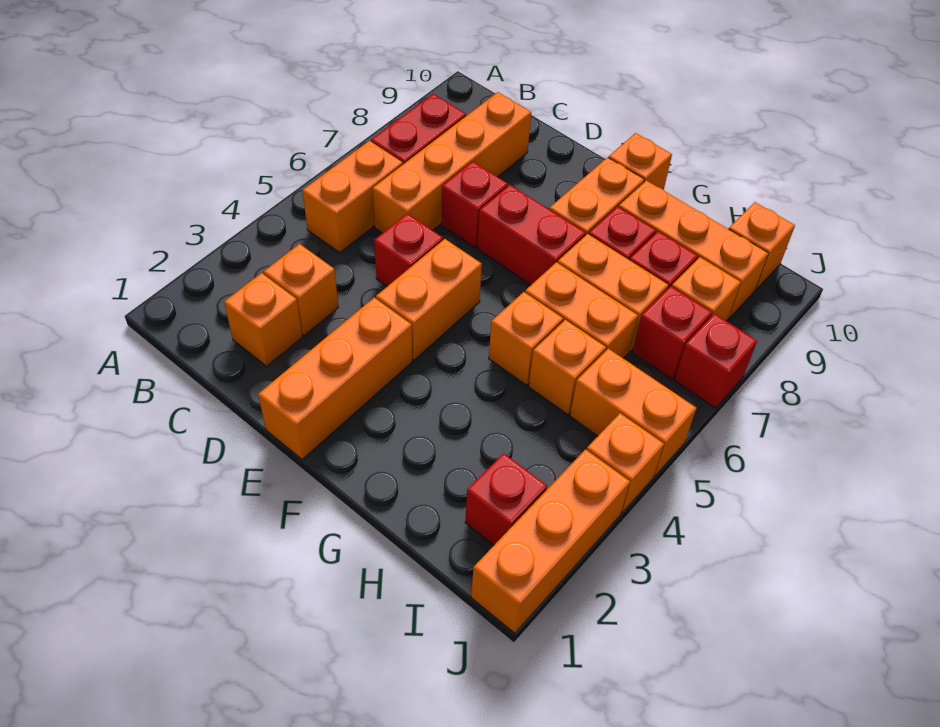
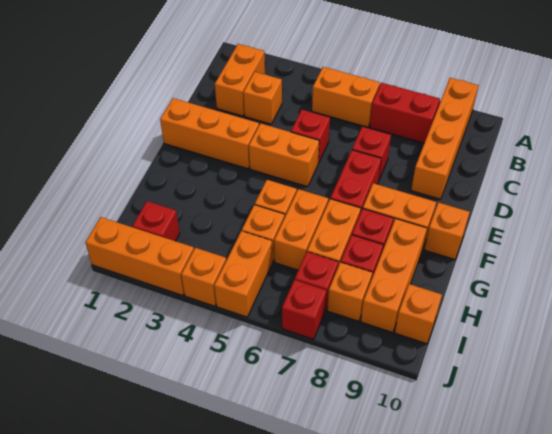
orange 1x1 brick [224,273,302,366] -> orange 1x2 brick [215,44,265,116]
orange 1x4 brick [373,92,531,233] -> orange 1x4 brick turned to [411,78,479,199]

